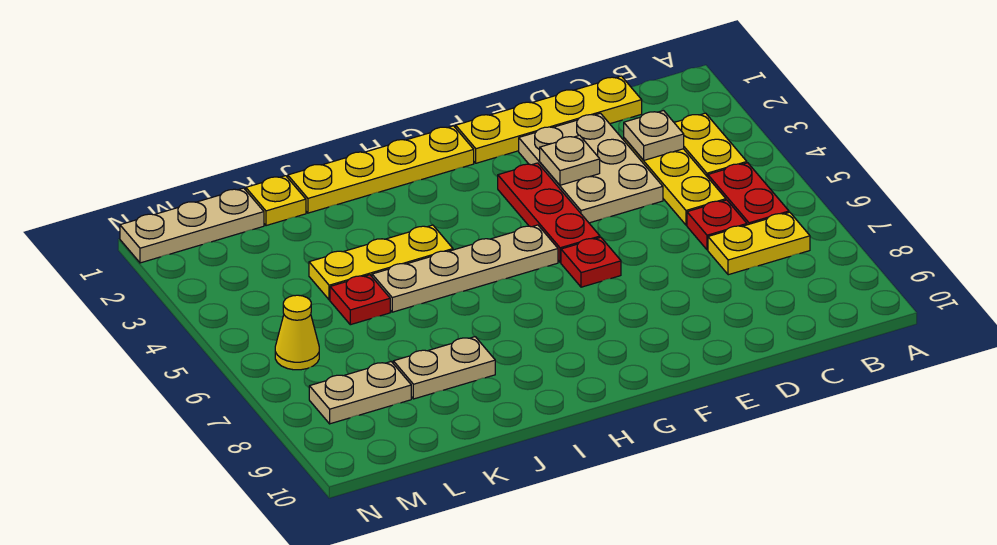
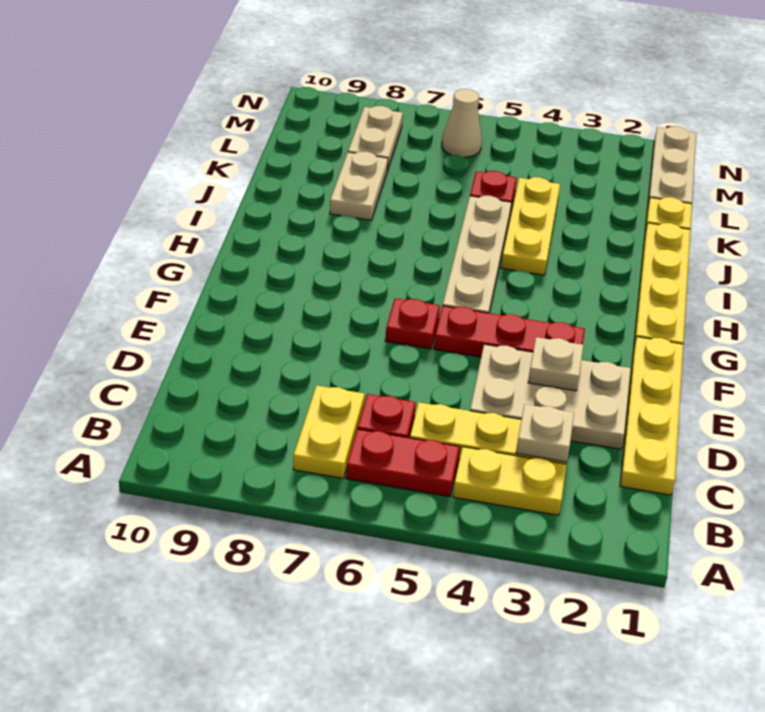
yellow 1x1 cone [275,295,319,370] -> tan 1x1 cone [442,89,482,157]

